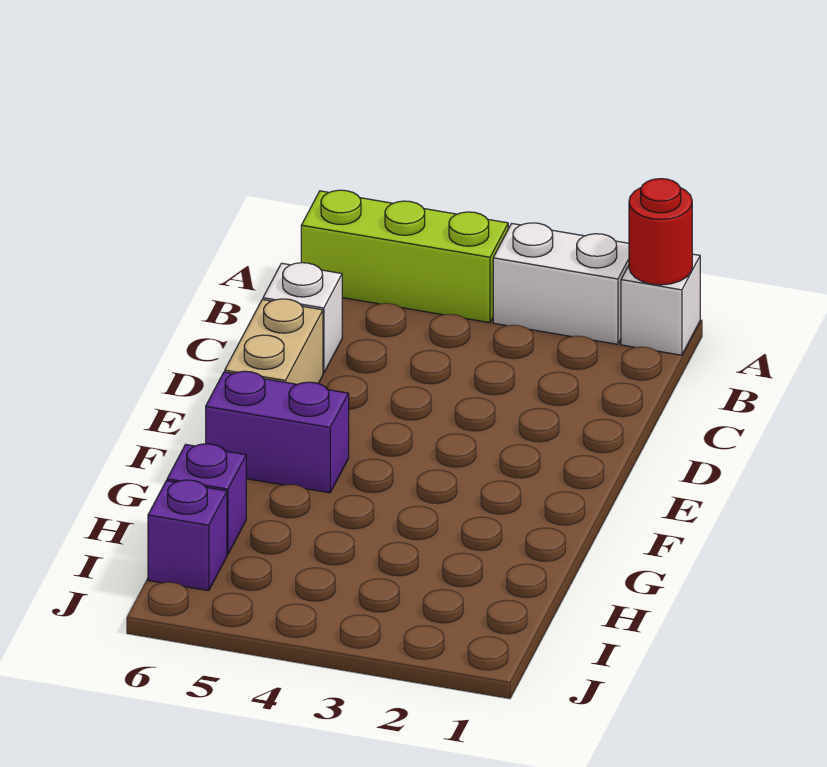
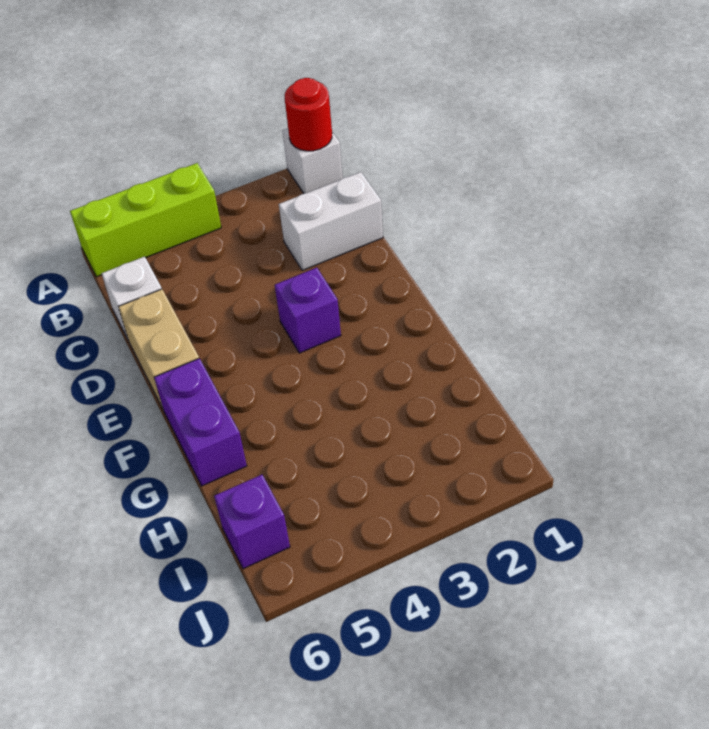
white 1x2 brick [493,223,629,344] -> white 1x2 brick moved to [279,172,383,270]
purple 1x2 brick [206,371,349,493] -> purple 1x2 brick turned to [154,358,247,486]
purple 1x1 brick [167,444,246,554] -> purple 1x1 brick moved to [275,268,341,353]

